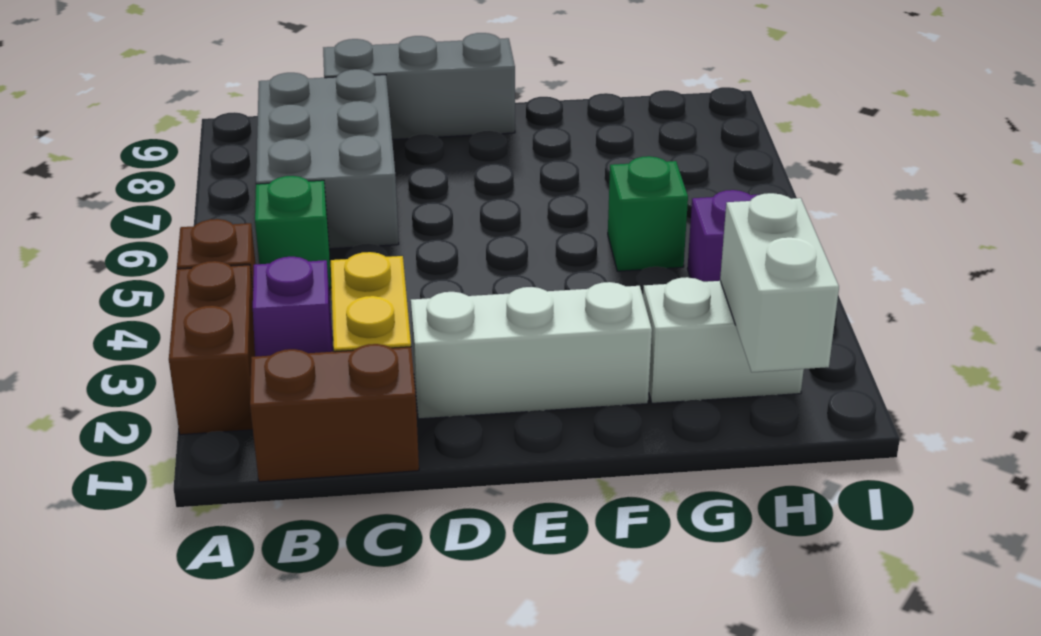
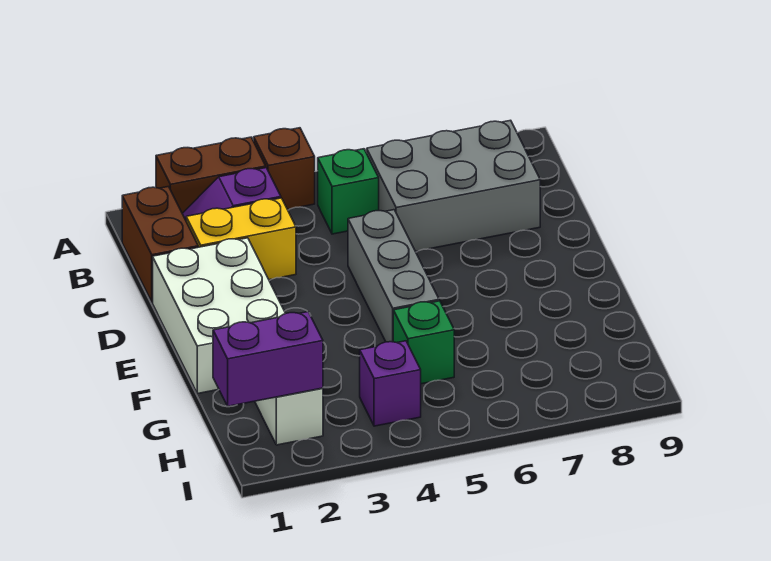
grey 1x3 brick [323,33,515,140] -> grey 1x3 brick moved to [348,210,439,342]
white 1x3 brick [411,282,652,419] -> white 2x3 brick [153,238,286,394]
white 1x2 brick [720,193,839,372] -> purple 1x2 brick [213,312,323,406]

